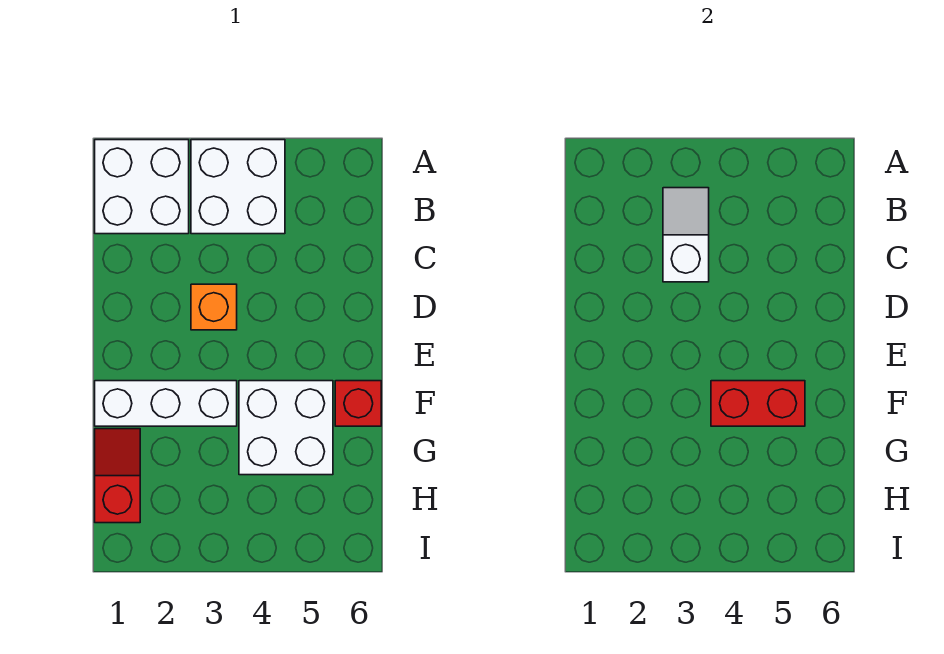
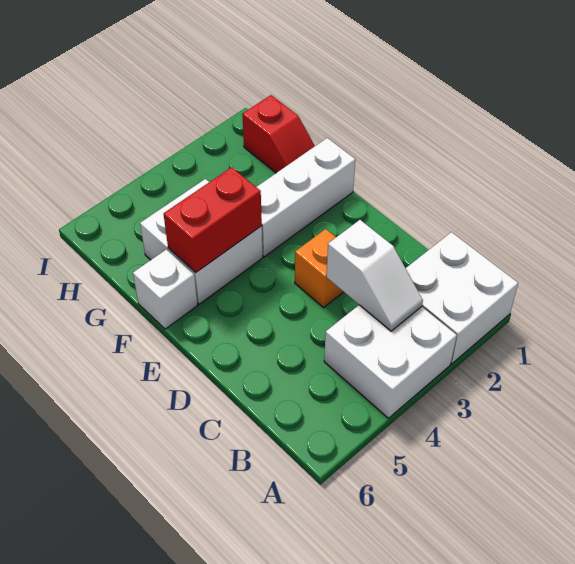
red 1x1 brick [335,381,381,426] -> white 1x1 brick [133,249,198,329]

